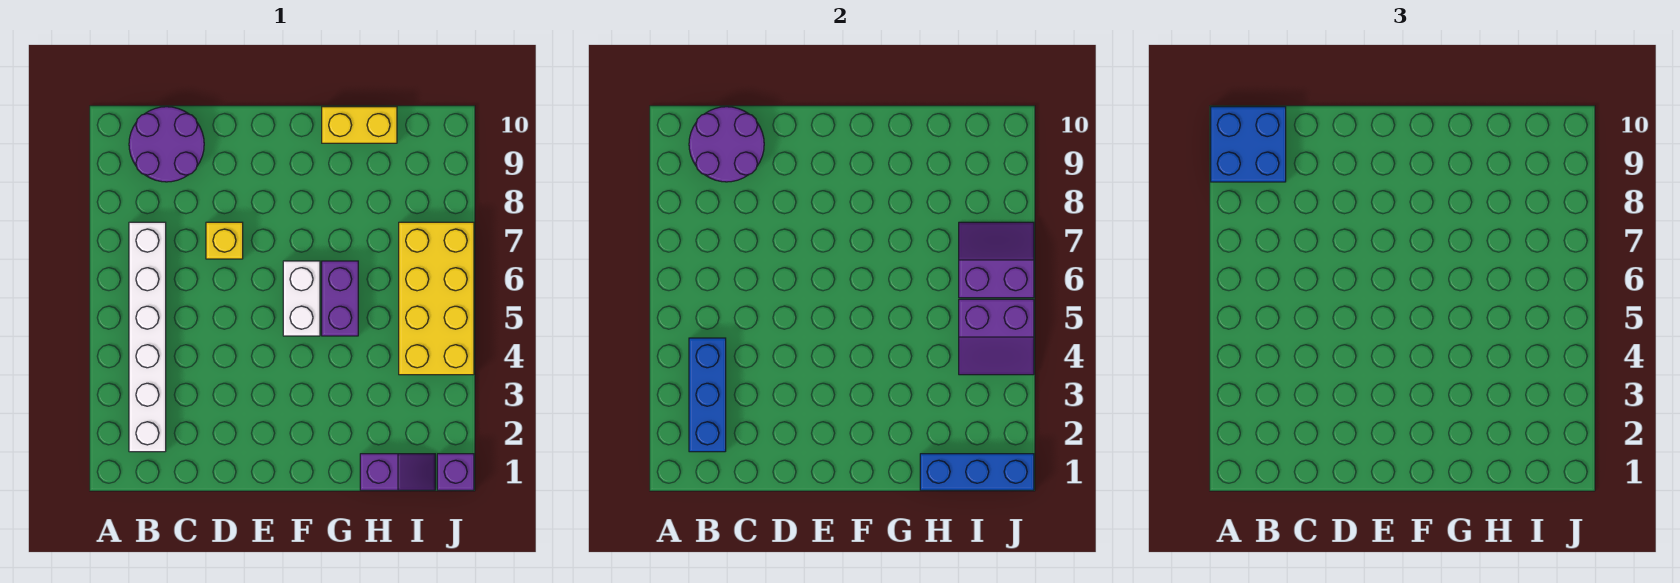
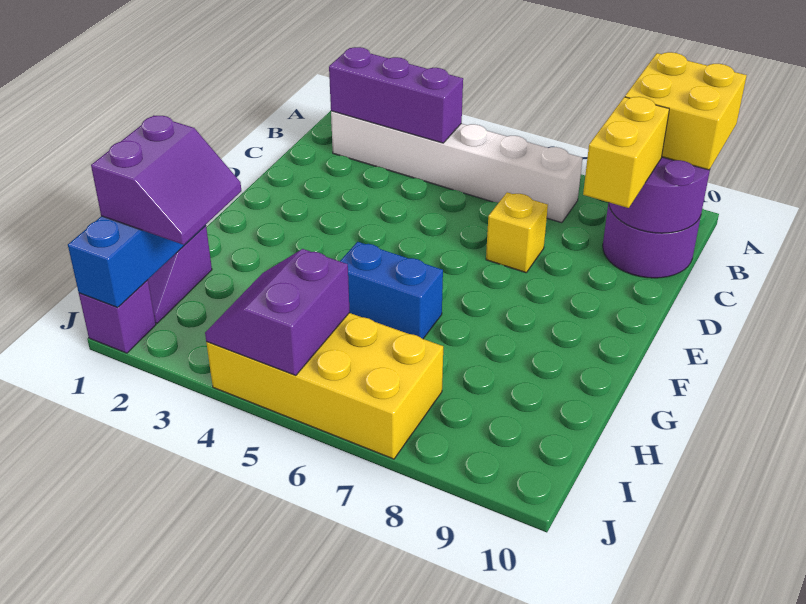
blue 2x2 brick [1211,107,1286,182] -> yellow 2x2 brick [625,52,747,170]
blue 1x3 brick [689,338,726,452] -> purple 1x3 brick [329,47,463,143]
white 1x2 brick [283,261,320,336] -> none
purple 1x2 brick [322,261,358,336] -> blue 1x2 brick [340,242,443,339]
yellow 1x2 brick [322,107,397,143] -> yellow 1x2 brick moved to [583,97,669,208]
purple 2x2 slope [959,222,1034,298] -> purple 2x2 slope moved to [91,115,241,245]

